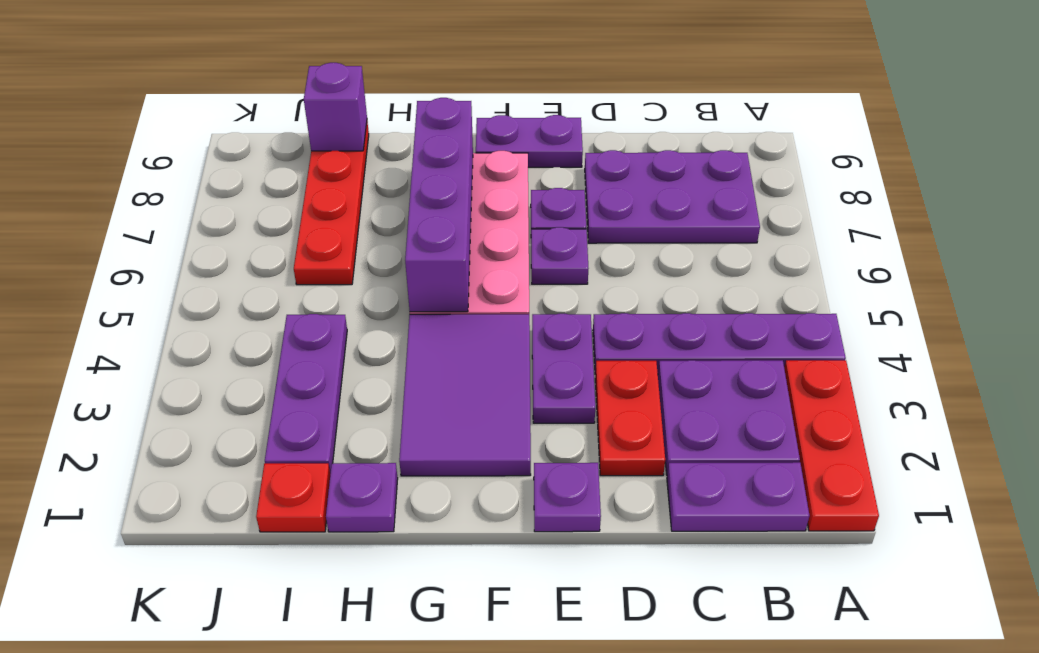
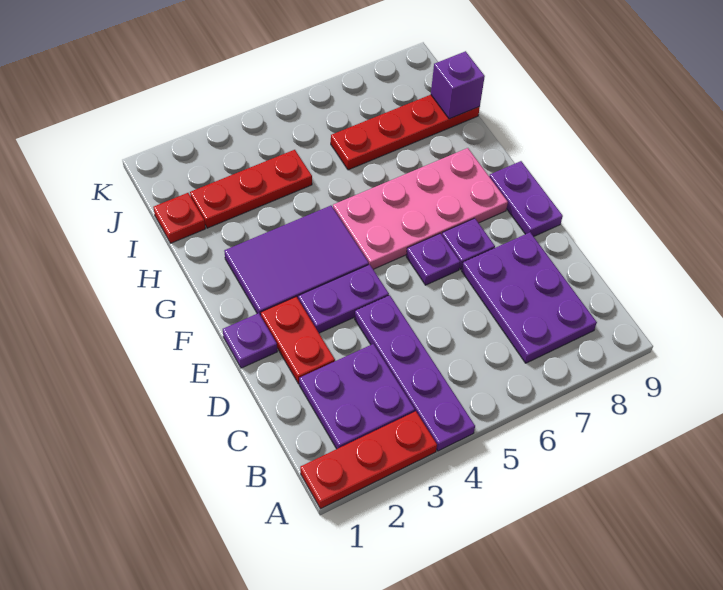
purple 1x2 plate [667,462,810,531] -> none
red 1x2 plate [595,361,665,476] -> red 1x2 plate turned to [261,297,335,384]
purple 1x4 brick [405,98,473,312] -> none
purple 1x1 plate [326,463,398,532] -> none
purple 1x3 plate [265,314,347,474] -> red 1x3 plate [190,150,312,228]

